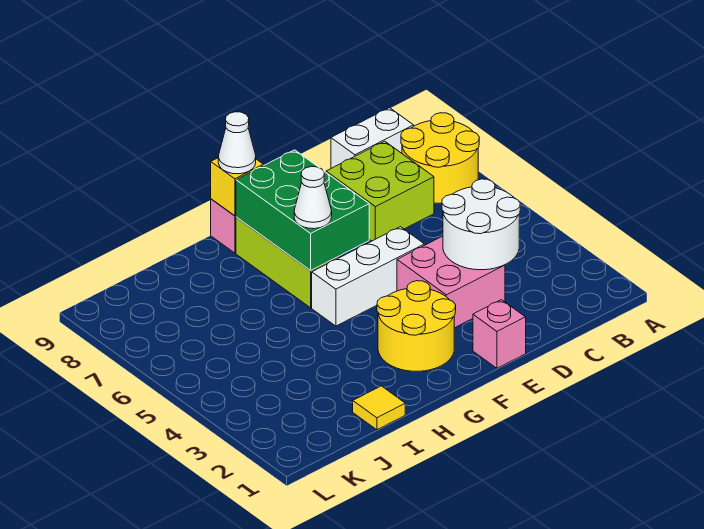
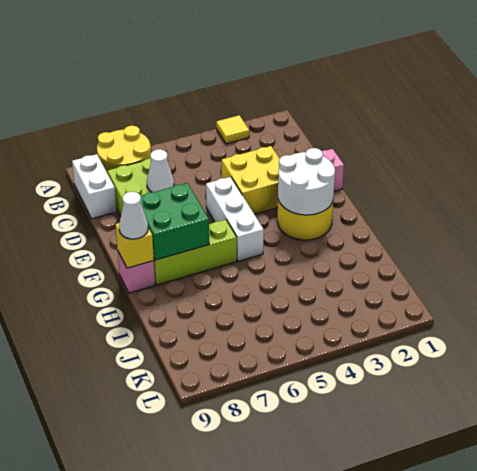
white 2x2 round brick [442,179,520,270] -> white 2x2 round brick moved to [278,148,335,215]
pink 2x2 brick [397,236,505,328] -> yellow 2x2 brick [222,146,280,214]
green 2x3 brick [236,150,369,271] -> green 2x2 brick [141,183,209,260]
white 1x1 cone [294,167,332,229] -> white 1x1 cone moved to [147,149,174,192]
yellow 1x1 tile [353,386,405,430] -> yellow 1x1 tile moved to [216,115,249,144]

